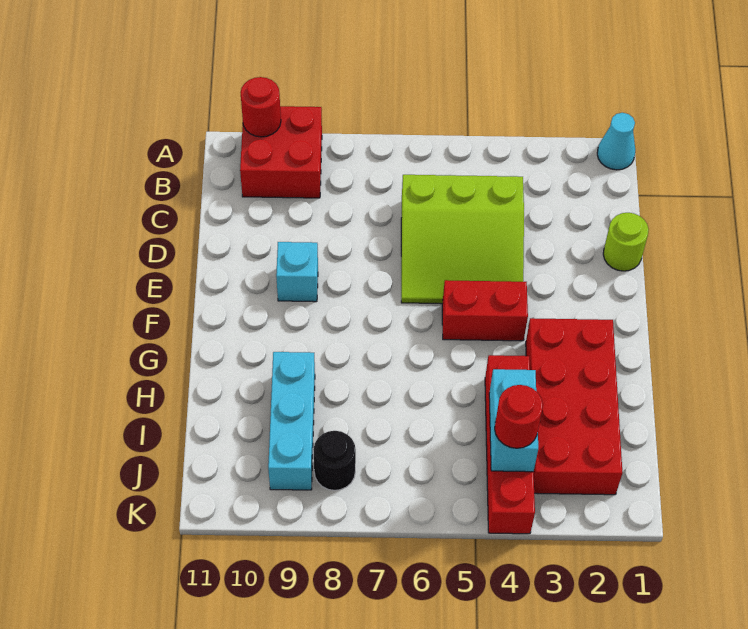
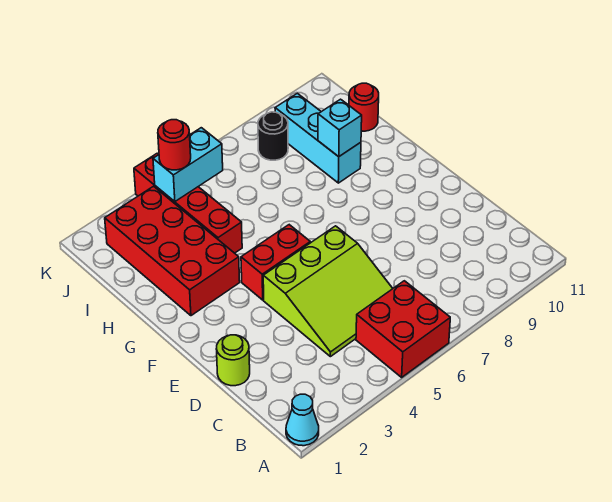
red 2x2 brick [240,106,322,198] -> red 2x2 brick moved to [356,281,450,377]
red 1x1 round brick [240,77,281,137] -> red 1x1 round brick moved to [349,83,379,131]
lime 3x3 slope [401,175,524,304] -> lime 3x3 slope turned to [263,226,393,357]
cyan 1x1 brick [276,242,318,302] -> cyan 1x1 brick moved to [318,99,362,157]
cyan 1x2 brick [489,369,538,472] -> cyan 1x2 brick turned to [153,128,223,202]

